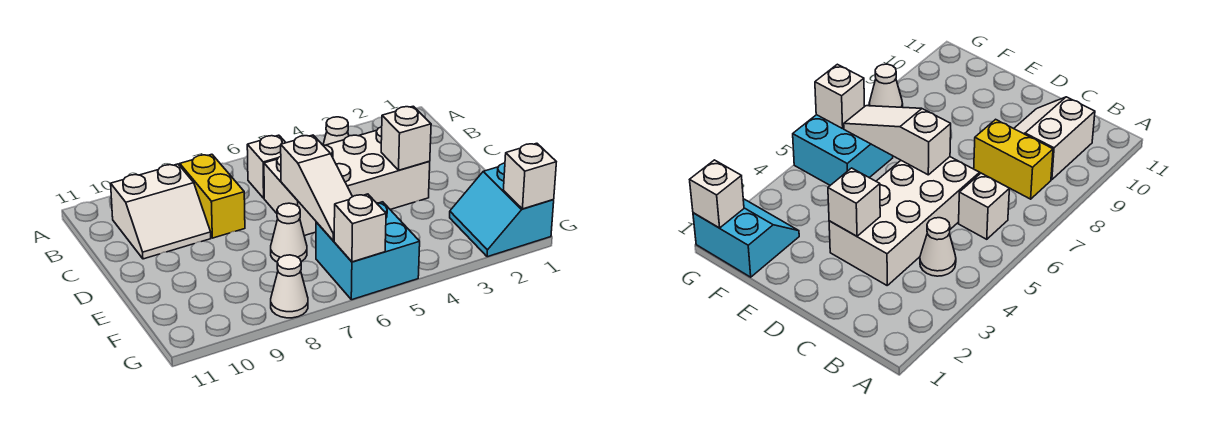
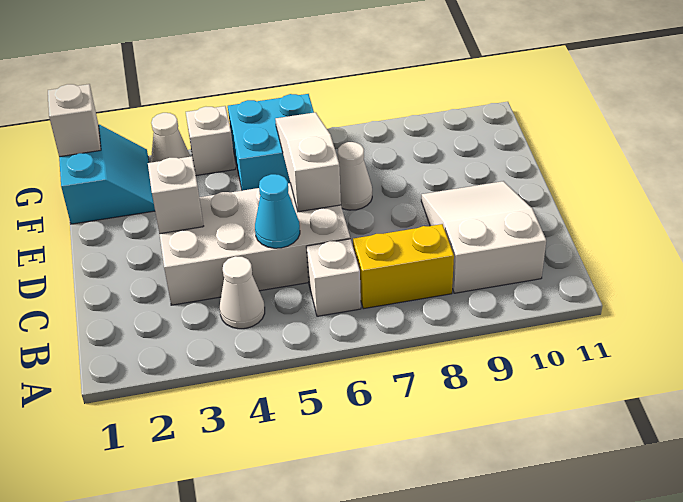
yellow 1x2 brick [180,154,245,238] -> yellow 1x2 brick turned to [353,224,454,309]
white 2x2 slope [111,164,211,259] -> white 2x3 slope [421,181,546,293]
none -> cyan 1x1 cone [255,174,300,248]
white 1x1 brick [334,194,386,262] -> white 1x1 brick moved to [186,106,235,176]
white 1x1 cone [271,255,308,318] -> white 1x1 cone moved to [151,113,191,162]

